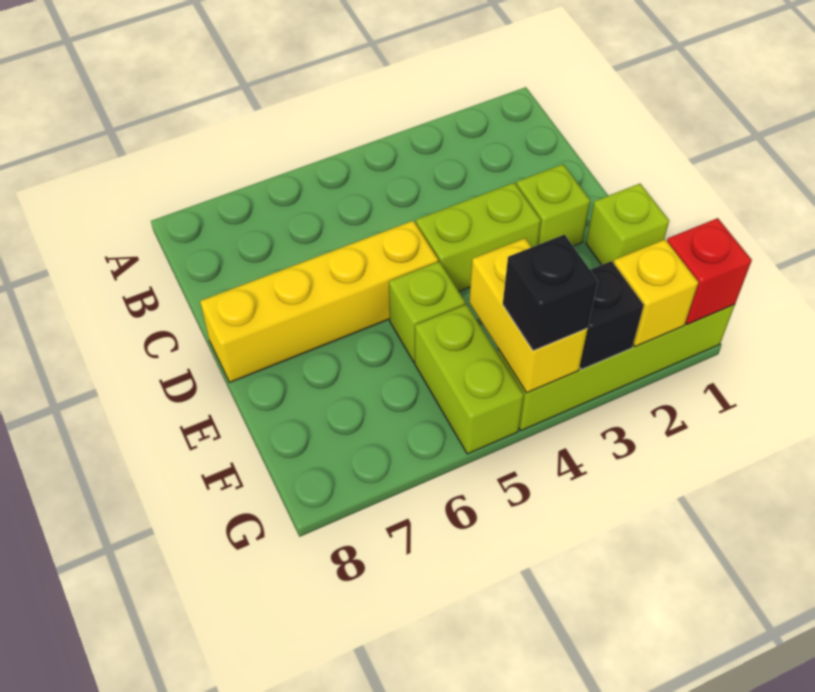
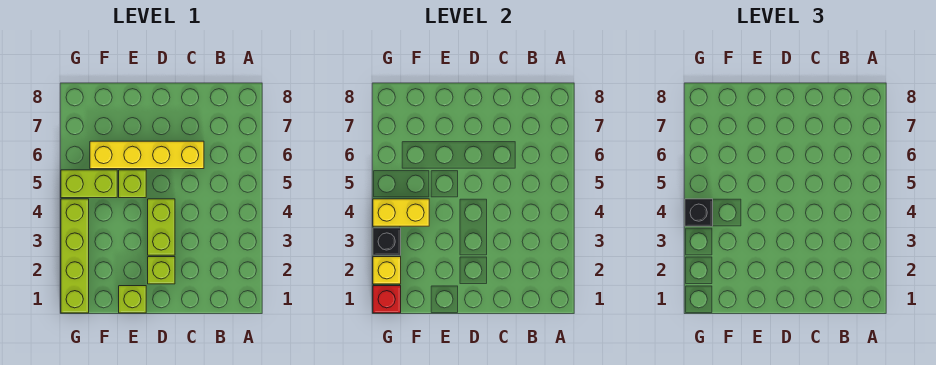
yellow 1x4 brick [200,221,438,382] -> yellow 1x4 brick turned to [90,141,204,169]

